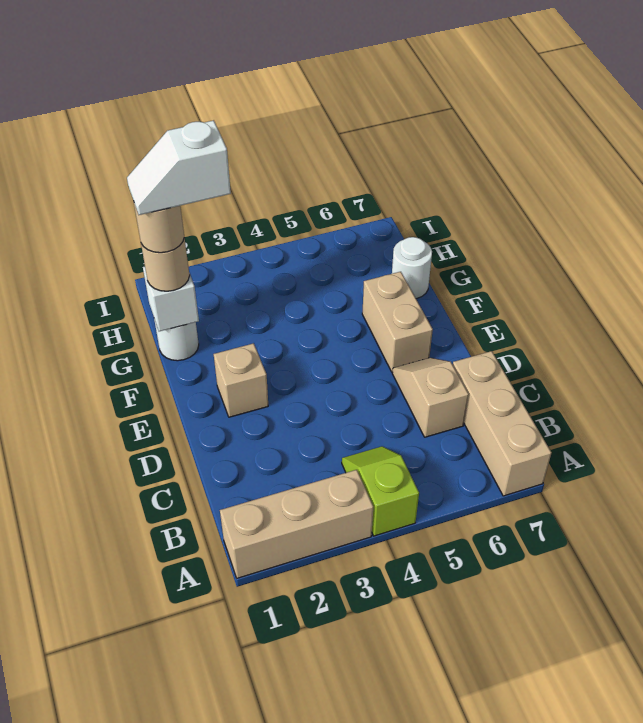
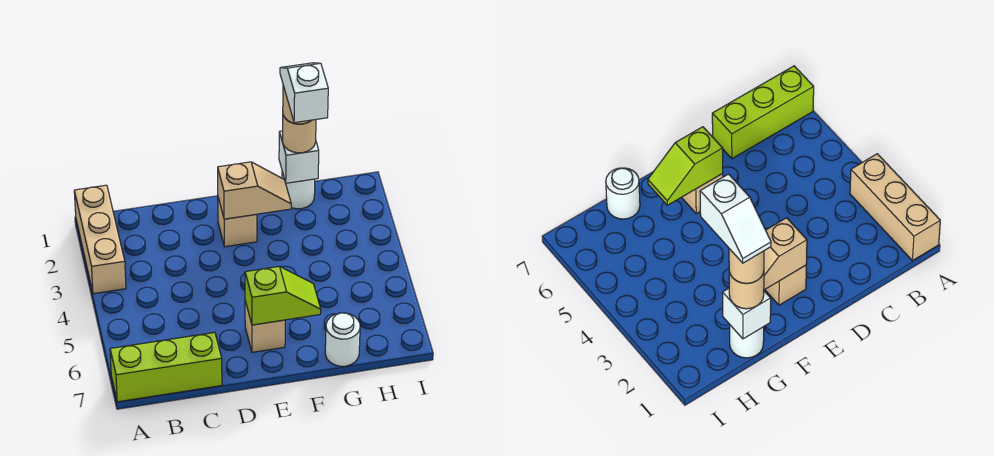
lime 1x2 slope [342,446,419,536] -> lime 1x2 slope moved to [245,266,321,325]
tan 1x3 brick [453,351,551,496] -> lime 1x3 brick [110,332,222,402]
tan 1x2 slope [392,358,469,437] -> tan 1x2 slope moved to [218,162,291,219]
tan 1x2 brick [362,272,433,372] -> tan 1x1 brick [245,301,285,352]

